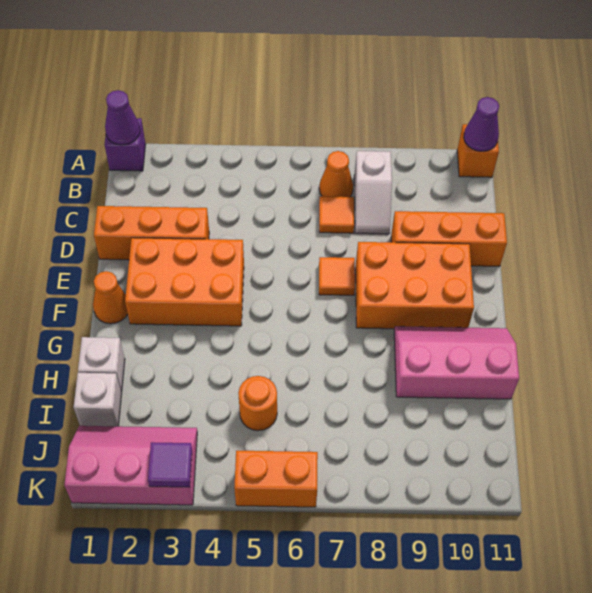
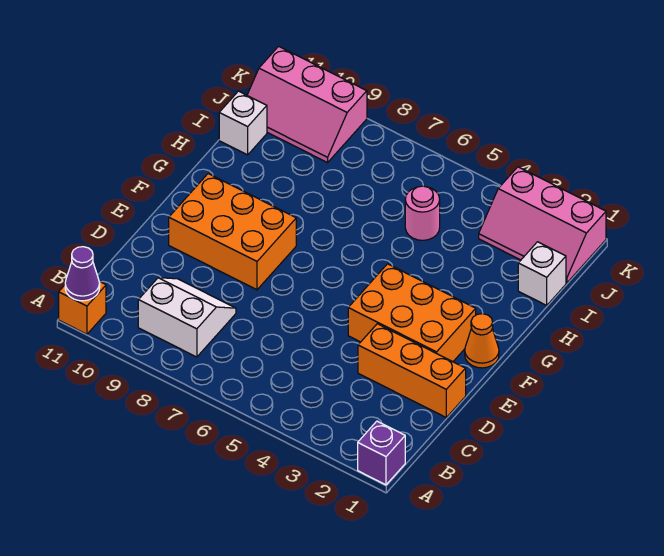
purple 1x1 cone [105,90,140,145] -> none
orange 1x1 cone [319,151,353,197] -> none
white 1x2 slope [354,151,392,234] -> white 2x2 slope [138,278,236,357]
orange 1x1 tile [319,196,354,233] -> none
orange 1x3 brick [391,211,507,266] -> none
orange 1x1 tile [319,257,355,295] -> none
pink 2x3 slope [394,326,519,399] -> pink 2x3 slope moved to [247,46,367,163]
white 1x1 brick [78,337,125,392] -> white 1x1 brick moved to [219,91,267,155]
orange 1x1 round brick [238,376,277,431] -> pink 1x1 round brick [405,186,440,240]
purple 1x1 tile [148,442,192,487] -> none
orange 1x2 brick [234,451,318,507] -> none

